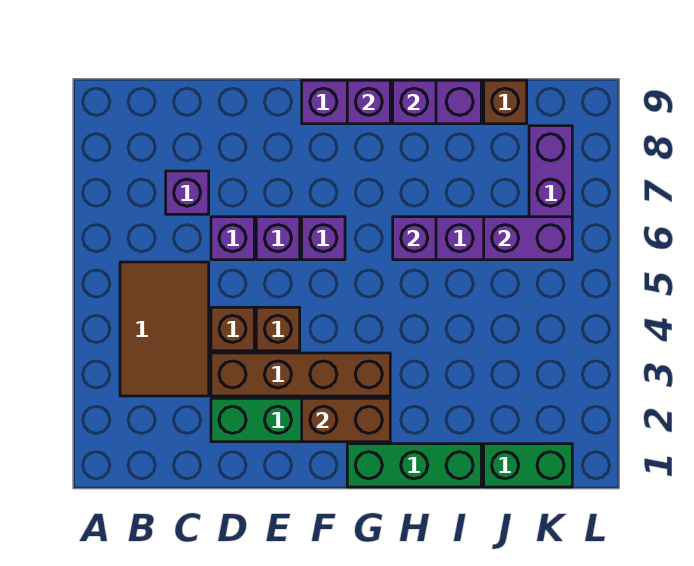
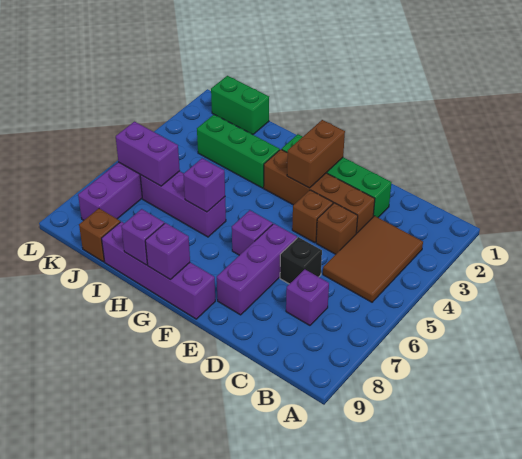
purple 1x1 brick [211,217,254,260] -> black 1x1 brick [280,237,322,284]
purple 1x1 brick [256,217,300,260] -> purple 1x3 brick [217,224,297,315]
brown 1x2 brick [302,398,390,442] -> brown 1x2 brick turned to [287,120,345,188]
green 1x3 brick [347,444,481,487] -> green 1x3 brick moved to [197,115,280,188]

